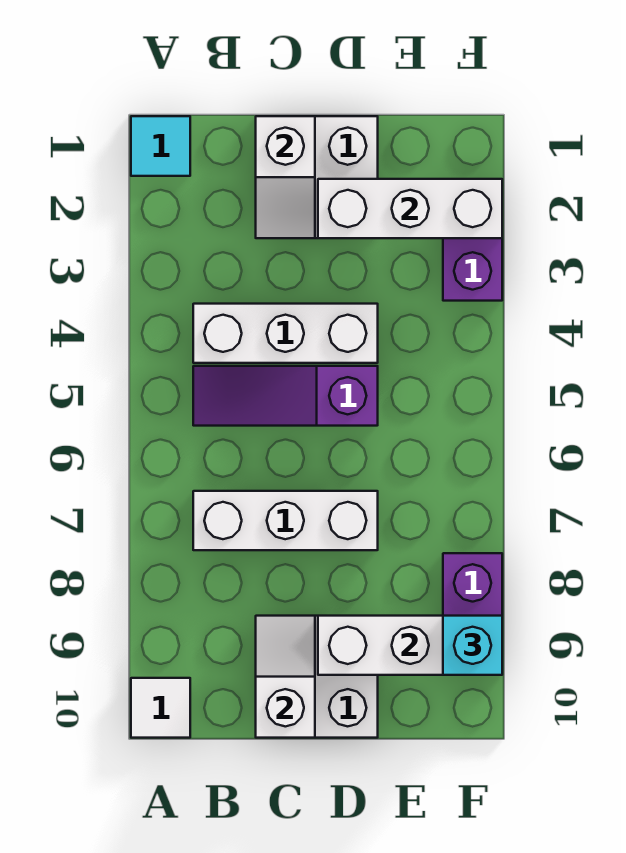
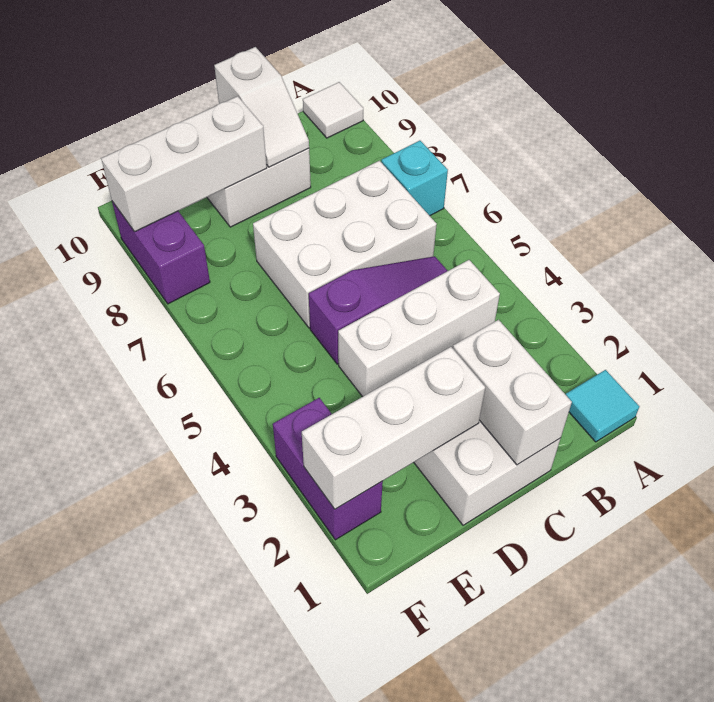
white 1x3 brick [193,491,378,550] -> white 2x3 brick [253,161,437,328]
white 1x2 slope [256,116,315,238] -> white 1x2 brick [453,320,572,465]
cyan 1x1 brick [443,616,502,675] -> cyan 1x1 brick moved to [381,141,448,216]

